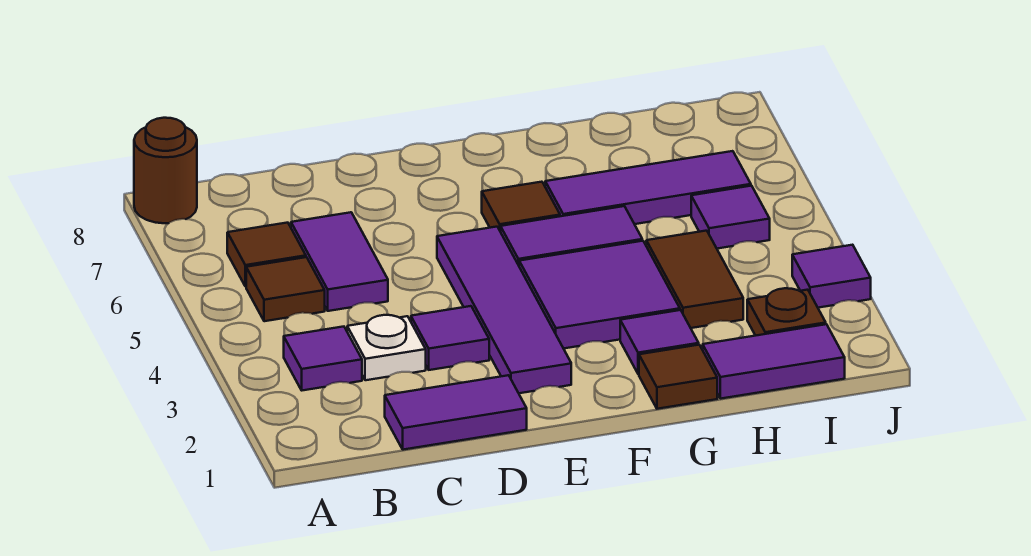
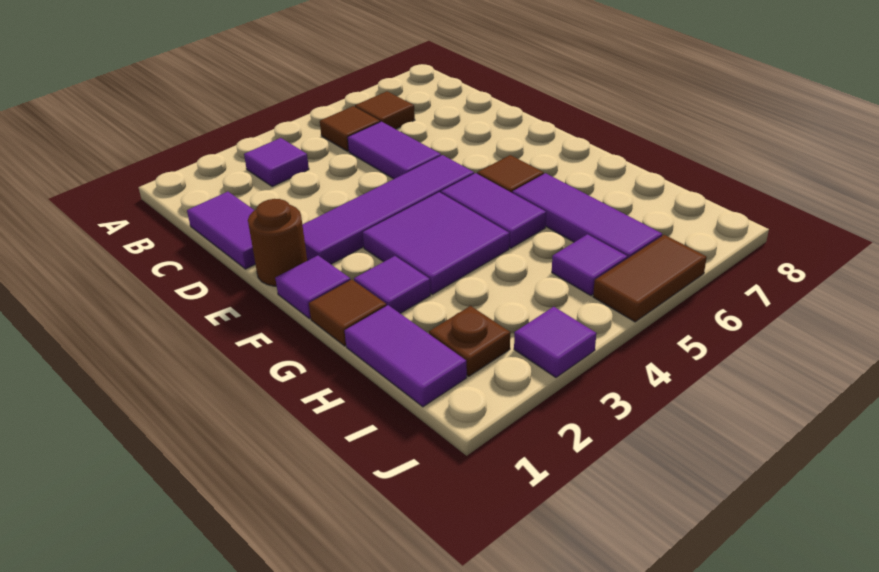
brown 1x1 round brick [134,118,197,223] -> brown 1x1 round brick moved to [248,199,307,286]
white 1x1 plate [347,315,426,380] -> none
purple 1x2 tile [291,212,388,311] -> purple 1x2 tile turned to [348,121,441,179]
purple 1x1 tile [411,306,489,370] -> purple 1x1 tile moved to [275,256,350,319]
brown 1x2 tile [646,231,743,328] -> brown 1x2 tile moved to [593,235,707,322]

